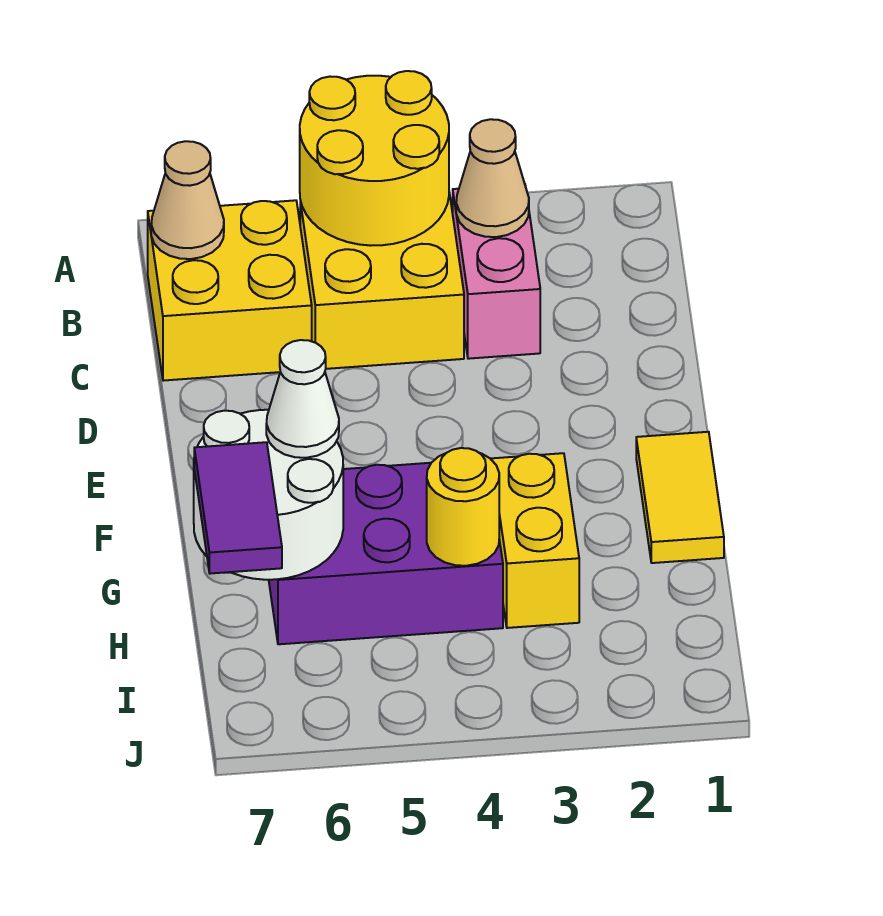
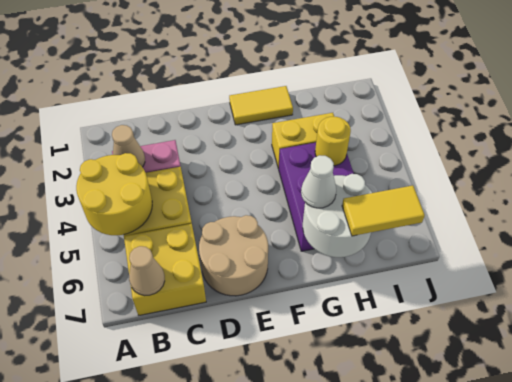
none -> tan 2x2 round brick [199,215,268,296]
purple 1x2 tile [194,442,282,574] -> yellow 1x2 tile [342,185,425,236]

